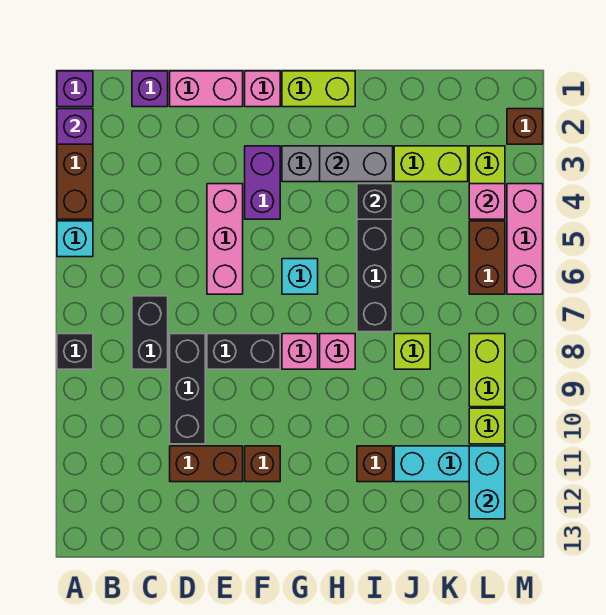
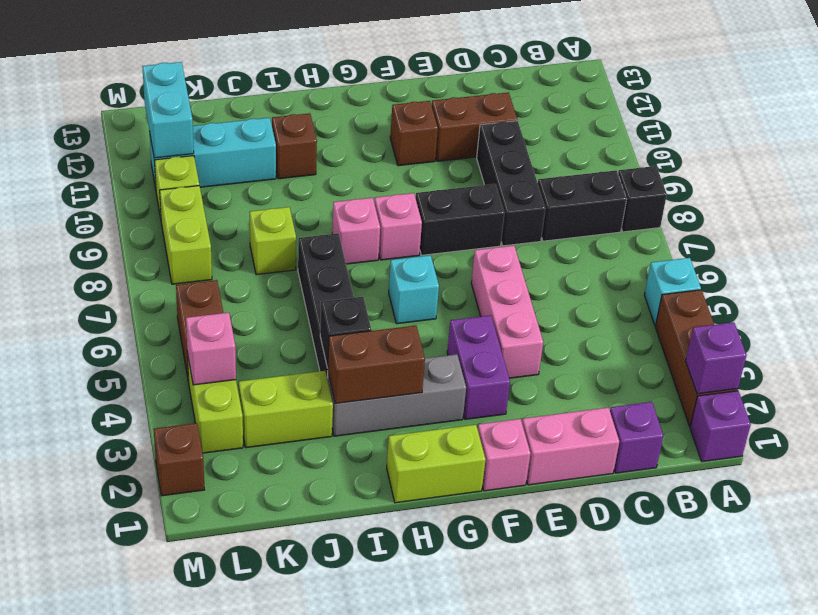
black 1x2 brick [132,296,168,369] -> black 1x2 brick turned to [538,170,627,241]
grey 1x2 brick [320,146,393,182] -> brown 1x2 brick [327,326,425,404]
pink 1x3 brick [507,184,543,294] -> none

